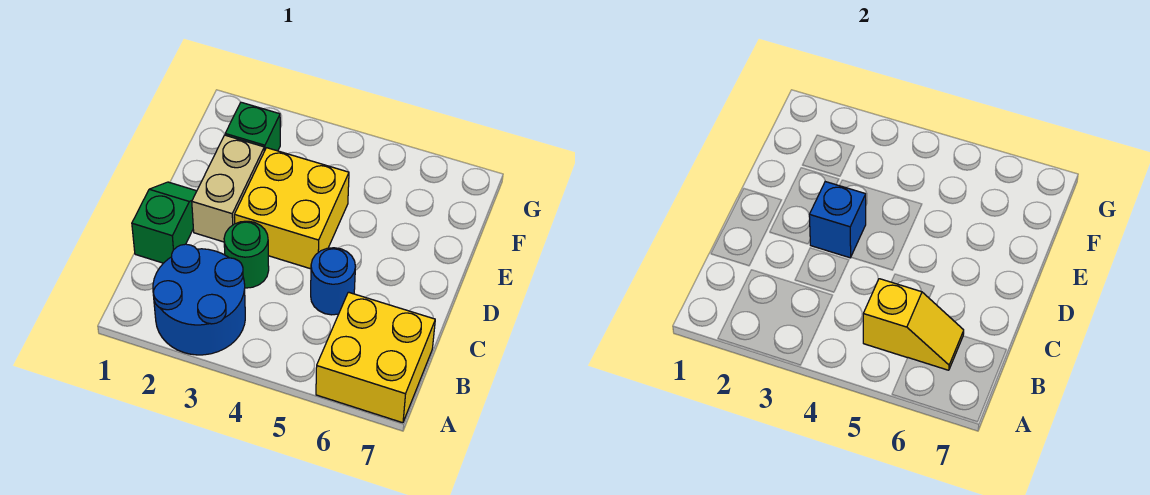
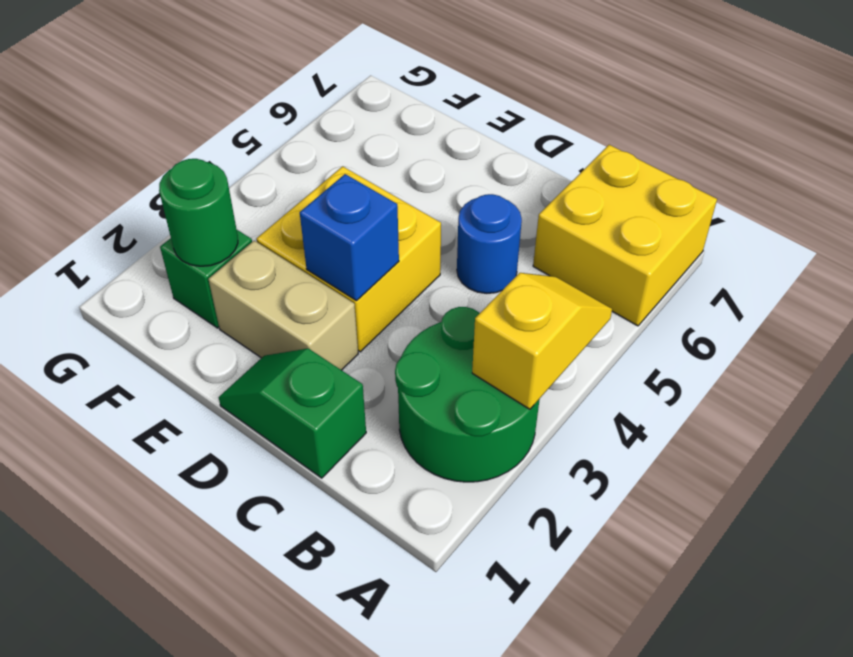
blue 2x2 round brick [153,244,245,355] -> green 2x2 round brick [395,307,540,482]
yellow 1x2 slope [863,279,964,370] -> yellow 1x2 slope moved to [472,273,612,409]
green 1x1 round brick [224,221,269,288] -> green 1x1 round brick moved to [159,159,238,266]

